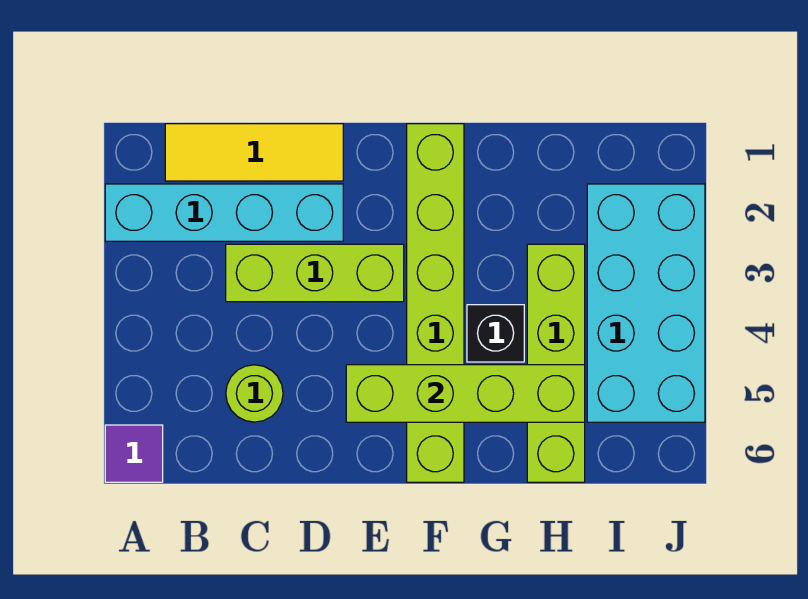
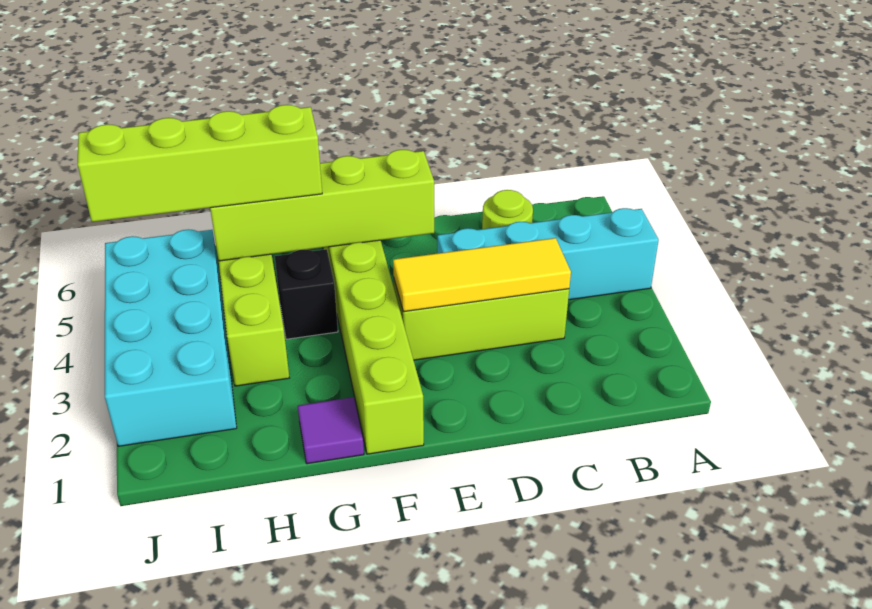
cyan 1x4 brick [105,184,343,241] -> cyan 1x4 brick moved to [437,208,659,300]
purple 1x1 tile [105,425,163,482] -> purple 1x1 tile moved to [298,397,364,464]
yellow 1x3 tile [165,124,343,181] -> yellow 1x3 tile moved to [393,238,571,312]
none -> lime 1x4 brick [78,105,322,222]

